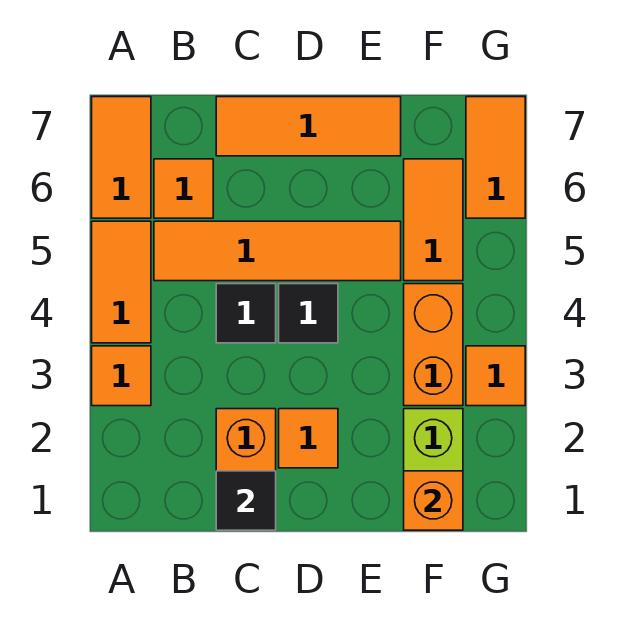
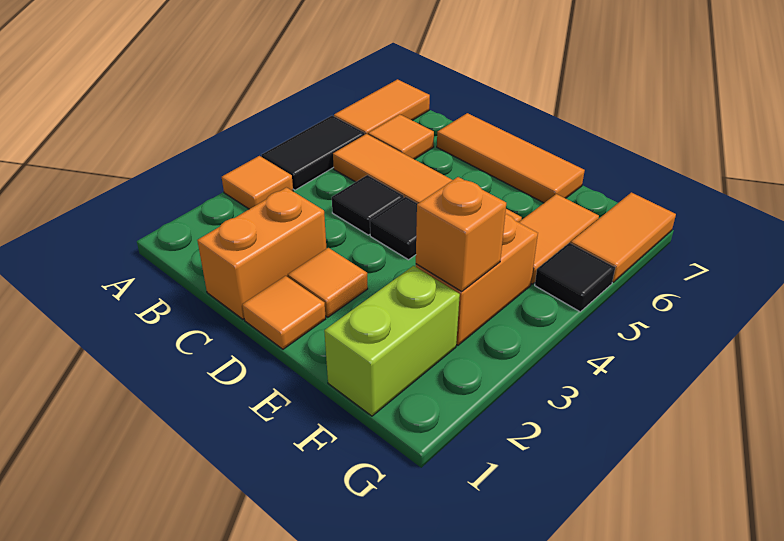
orange 1x2 tile [92,221,151,343] -> black 1x2 tile [261,115,365,190]
black 1x1 tile [216,471,276,530] -> black 1x1 tile moved to [535,243,615,312]
orange 1x1 brick [404,471,463,530] -> orange 1x1 brick moved to [416,177,506,291]
orange 1x1 tile [466,346,525,406] -> orange 1x1 tile moved to [242,276,326,349]

